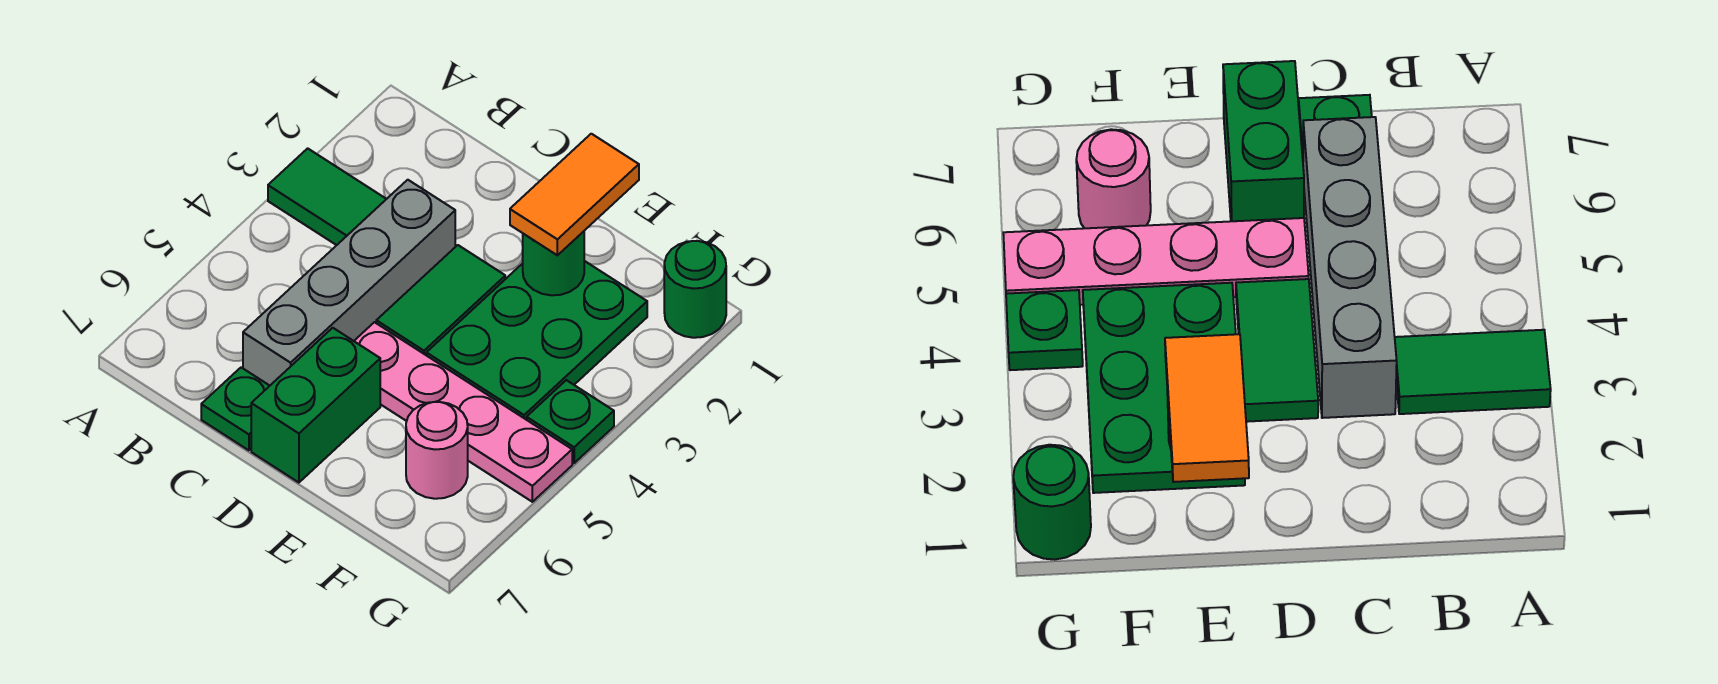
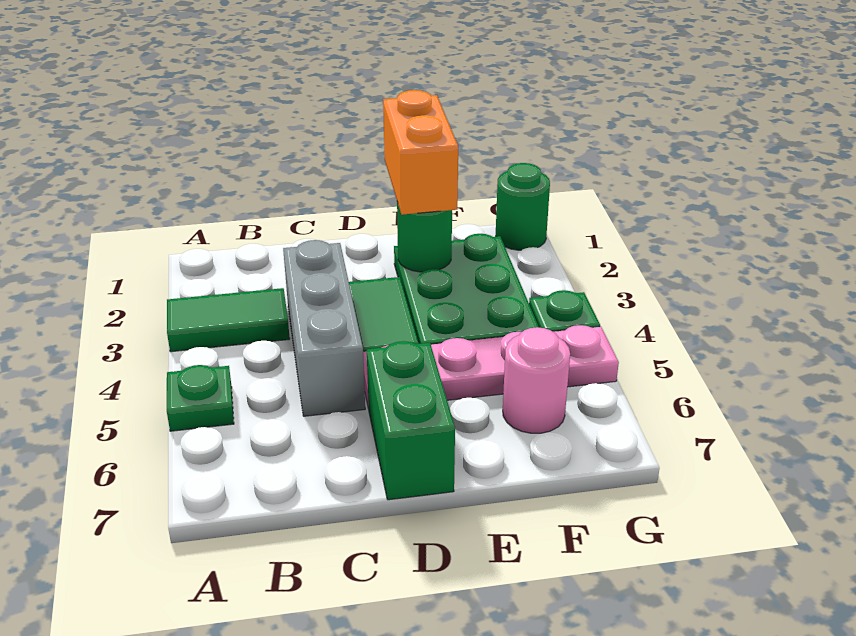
grey 1x4 brick [243,180,455,386] -> grey 1x3 brick [283,240,365,416]
green 1x1 plate [201,368,269,450] -> green 1x1 plate moved to [167,365,234,431]
orange 1x2 tile [510,134,639,255] -> orange 1x2 brick [383,90,458,215]

